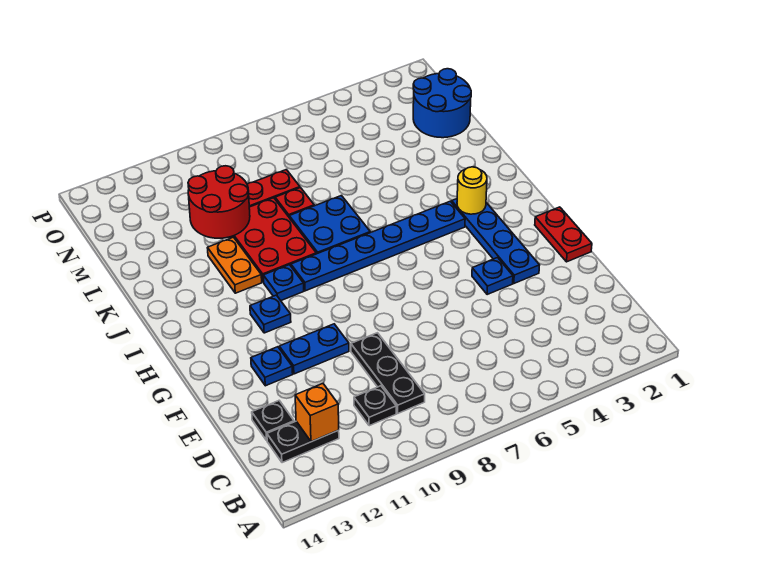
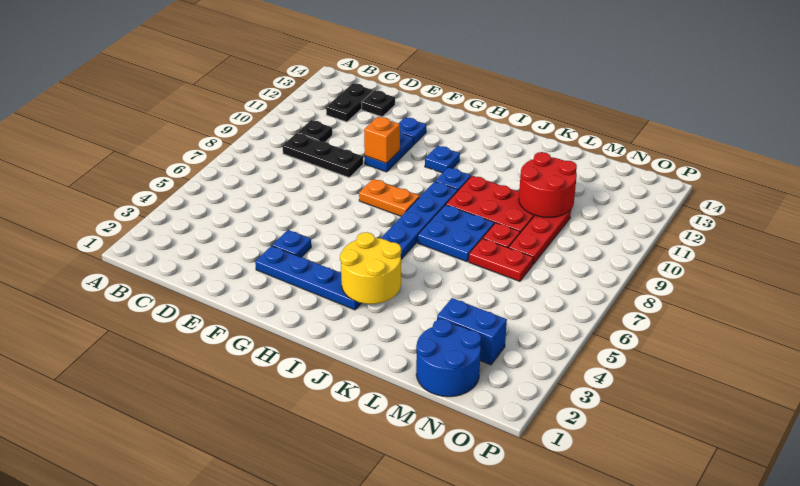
orange 1x1 brick [295,384,339,442] -> orange 1x1 brick moved to [364,117,400,163]
red 1x2 plate [535,207,592,262] -> red 1x2 plate moved to [469,238,533,281]
yellow 1x1 round brick [457,167,487,214] -> yellow 2x2 round brick [340,232,401,304]
orange 1x2 plate [208,237,262,293] -> orange 1x2 plate moved to [359,179,420,216]
none -> blue 1x2 brick [437,298,507,365]

